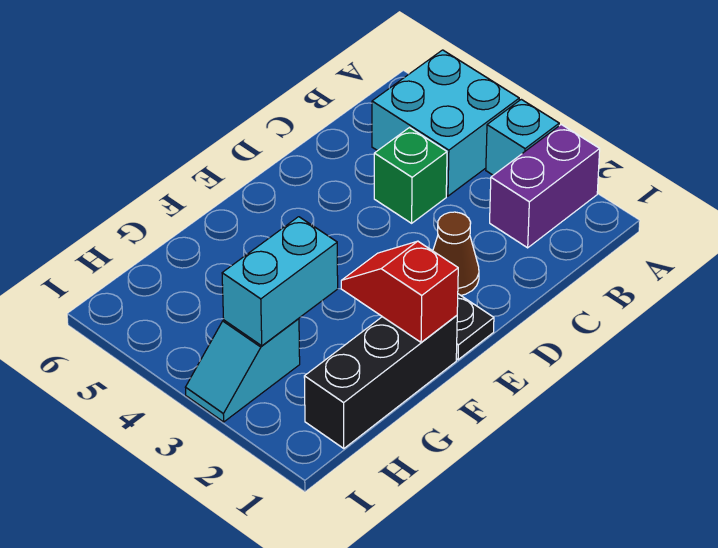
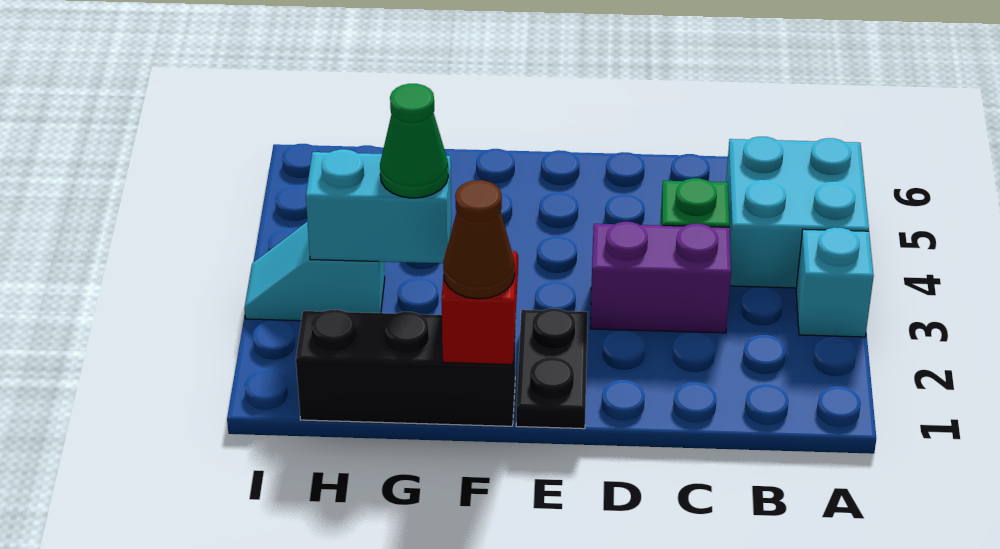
purple 1x2 brick [490,125,600,248] -> purple 1x2 brick moved to [591,222,731,333]
brown 1x1 cone [433,212,479,295] -> brown 1x1 cone moved to [443,180,515,299]
none -> green 1x1 cone [380,84,448,198]

